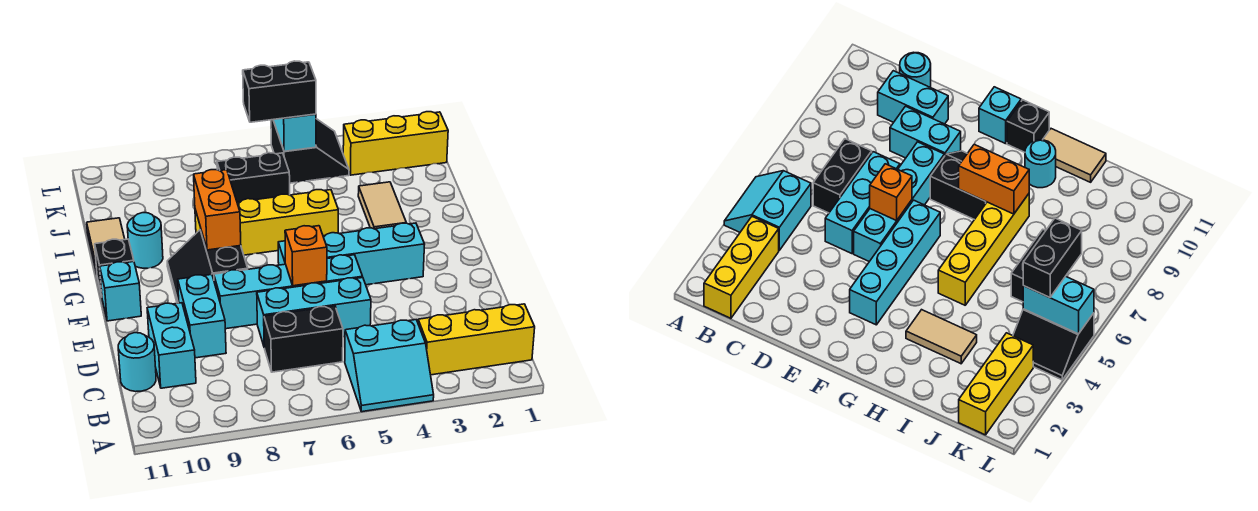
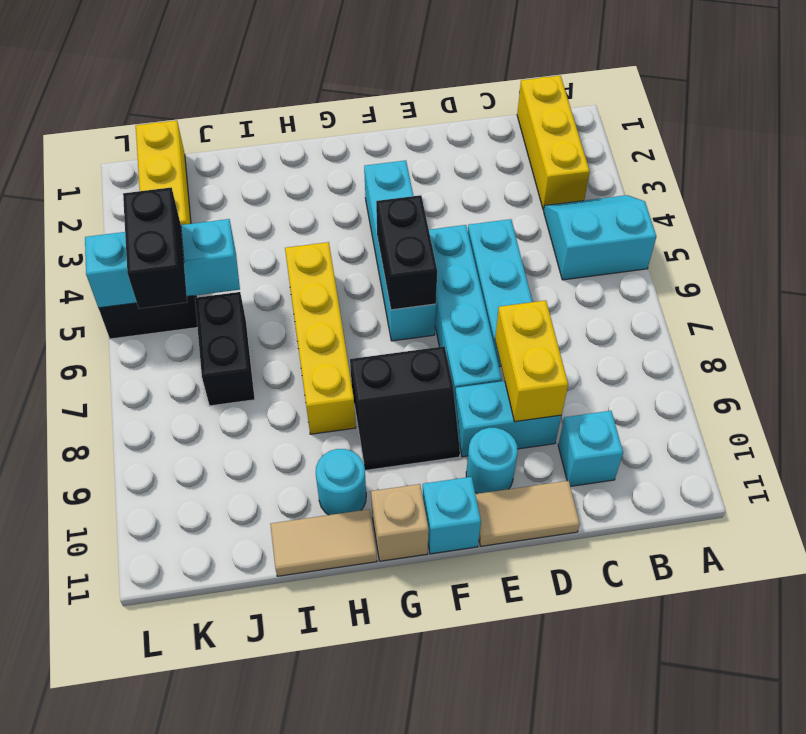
cyan 2x2 slope [345,320,434,412] -> cyan 2x2 slope turned to [544,195,656,280]
black 1x2 brick [264,306,343,372] -> black 1x2 brick moved to [376,195,437,310]
cyan 1x2 brick [147,303,196,388] -> cyan 1x1 brick [558,411,623,486]
cyan 1x1 round brick [118,333,156,392] -> cyan 1x1 round brick moved to [466,428,518,494]
none -> yellow 1x2 brick [495,300,568,422]
orange 1x1 brick [285,226,327,286] -> none
orange 1x2 brick [194,170,241,250] -> none
black 1x1 brick [95,239,134,295] -> tan 1x1 brick [371,484,429,561]
tan 1x2 tile [358,182,406,229] -> tan 1x2 tile moved to [475,481,580,546]
cyan 1x2 brick [273,114,316,151] -> cyan 1x3 brick [85,219,240,308]

